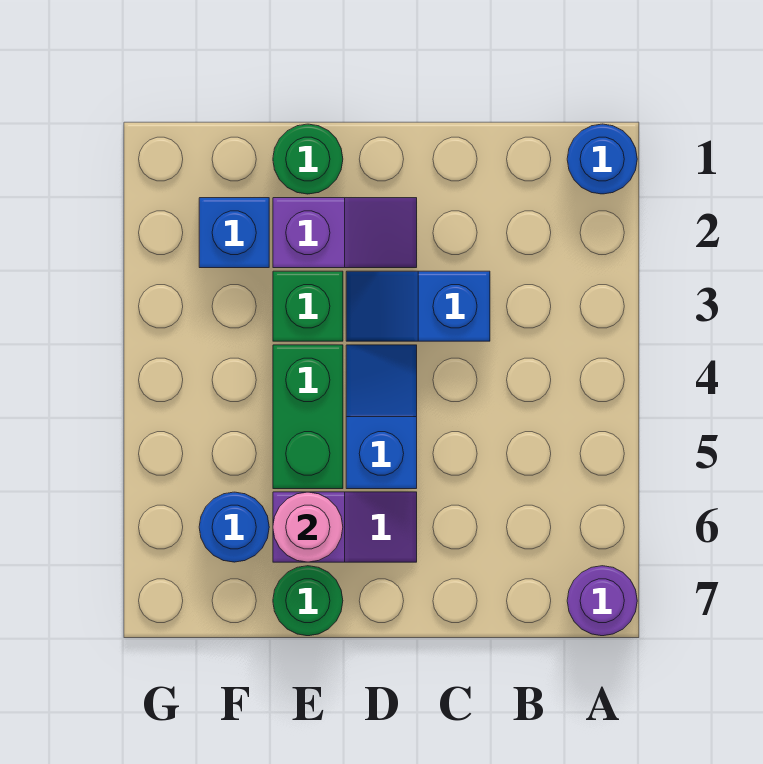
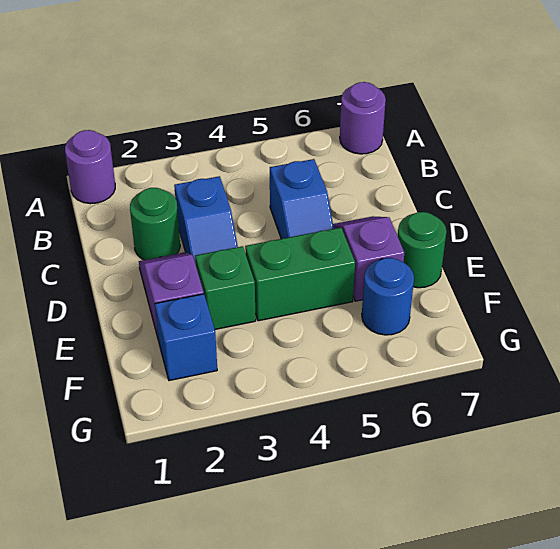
blue 1x1 round brick [567,124,637,194] -> purple 1x1 round brick [65,130,115,204]
blue 1x2 slope [346,345,417,489] -> blue 1x2 slope turned to [270,159,334,239]
green 1x1 round brick [273,124,343,194] -> green 1x1 round brick moved to [130,188,180,260]
pink 1x1 round brick [273,492,343,562] -> none

